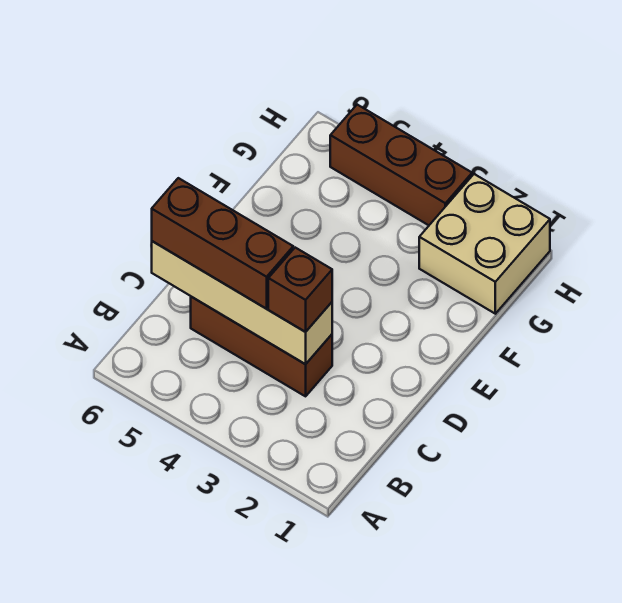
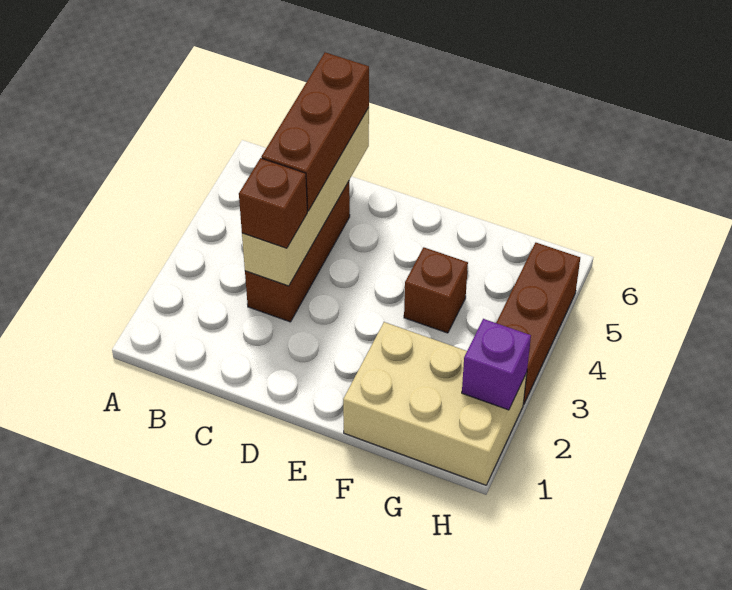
none -> brown 1x1 brick [404,247,468,333]
tan 2x2 brick [419,174,550,314] -> tan 2x3 brick [343,322,527,485]
none -> purple 1x1 brick [462,319,531,410]

